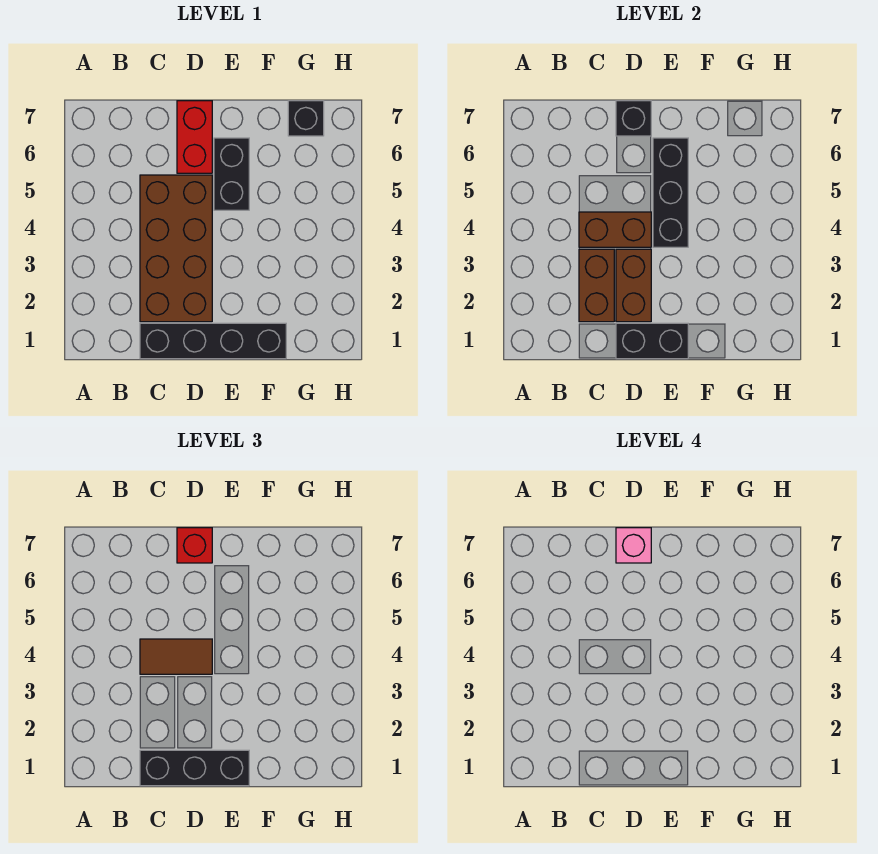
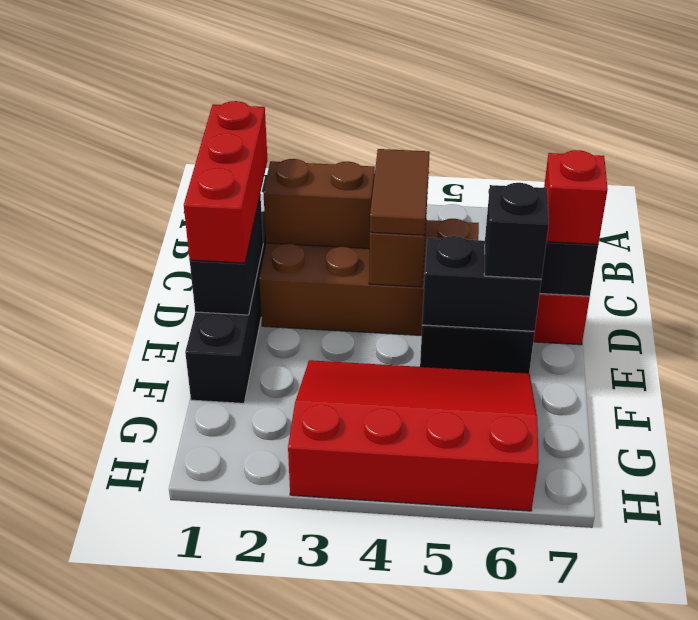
black 1x3 brick [140,750,249,786] -> red 1x3 brick [184,101,268,263]
brown 1x2 brick [616,249,651,322] -> none
pink 1x1 brick [616,528,651,563] -> none
black 1x3 brick [653,138,688,247] -> black 1x2 brick [422,236,541,331]
none -> red 3x4 slope [288,360,539,511]
black 1x1 brick [288,101,324,136] -> black 1x1 brick moved to [484,183,549,279]

